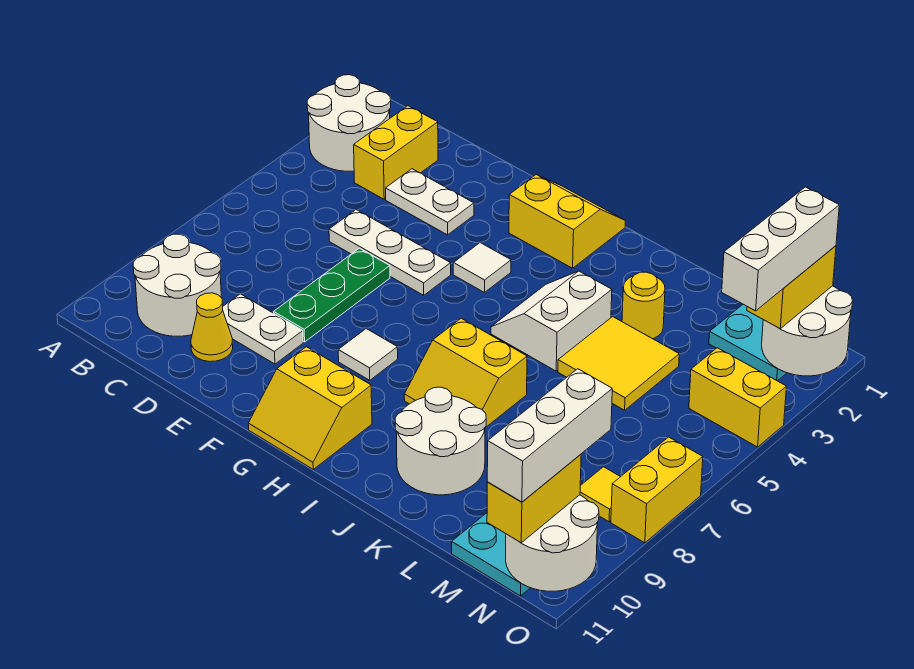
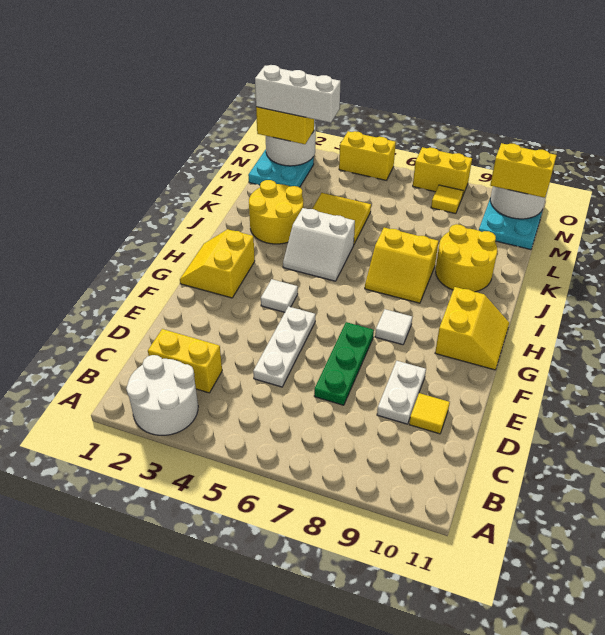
white 2x2 round brick [133,234,221,336] -> none
white 1x2 plate [386,169,474,235] -> none
yellow 1x1 cone [191,293,233,362] -> yellow 1x1 tile [409,393,450,434]
green 1x3 plate [274,248,390,342] -> green 1x3 plate turned to [314,322,374,405]
yellow 2x2 slope [404,318,527,428] -> yellow 2x2 slope turned to [365,228,439,303]
white 2x2 round brick [395,387,486,495] -> yellow 2x2 round brick [436,224,497,292]
yellow 1x1 round brick [622,272,665,339] -> yellow 2x2 round brick [249,180,303,244]
yellow 1x2 brick [689,348,786,447] -> yellow 1x2 brick turned to [339,131,396,180]
white 1x3 brick [487,369,612,502] -> none

